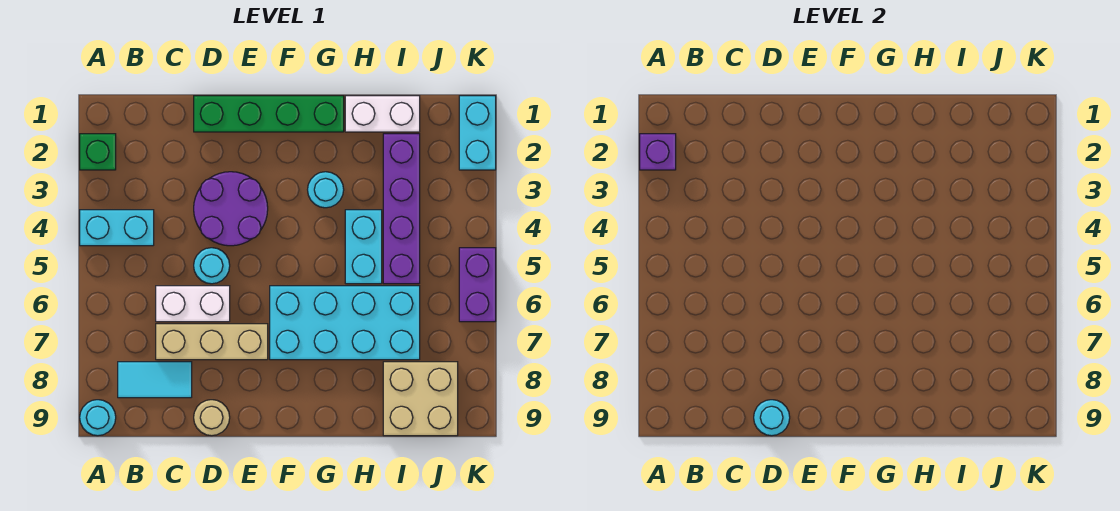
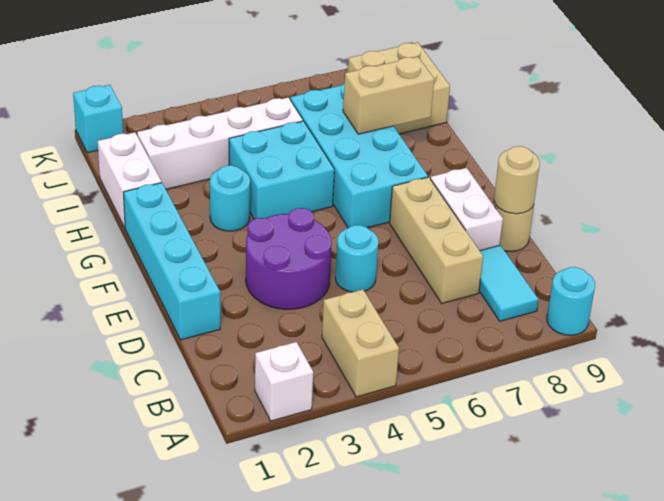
green 1x1 brick [80,134,116,170] -> white 1x1 brick [255,342,313,421]
purple 1x1 brick [640,134,676,170] -> none
cyan 1x2 brick [80,210,154,246] -> tan 1x2 brick [322,289,399,397]
white 1x2 brick [156,286,230,322] -> white 1x2 brick moved to [431,168,503,250]
green 1x4 brick [194,96,344,132] -> cyan 1x4 brick [123,183,220,340]
cyan 1x1 round brick [754,400,790,436] -> tan 1x1 round brick [494,146,540,214]
cyan 1x2 brick [345,210,382,284] -> cyan 2x2 brick [229,121,334,219]
none -> tan 1x2 brick [343,57,434,134]
purple 1x4 brick [383,134,420,284] -> white 1x4 brick [137,97,303,189]
cyan 1x2 brick [459,96,496,170] -> cyan 1x1 brick [73,85,123,153]
purple 1x2 brick [459,248,496,322] -> none

